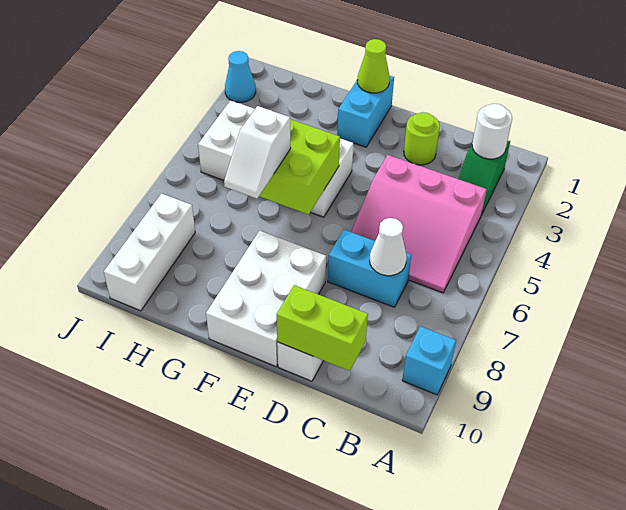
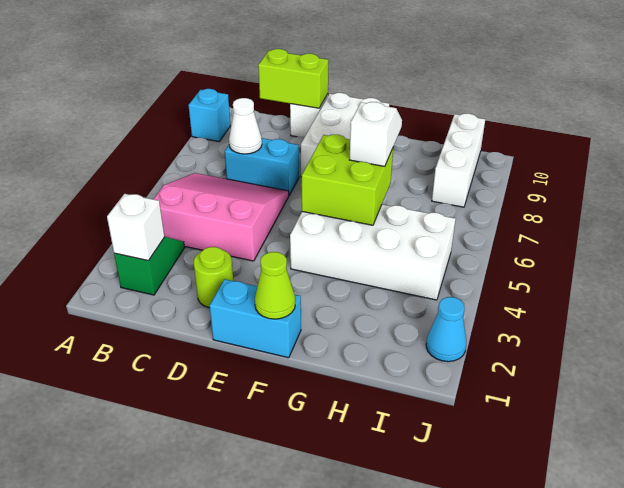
white 1x1 round brick [472,104,512,159] -> white 1x1 brick [107,194,164,261]
cyan 1x2 brick [337,76,394,147] -> cyan 1x2 brick turned to [210,279,301,358]

